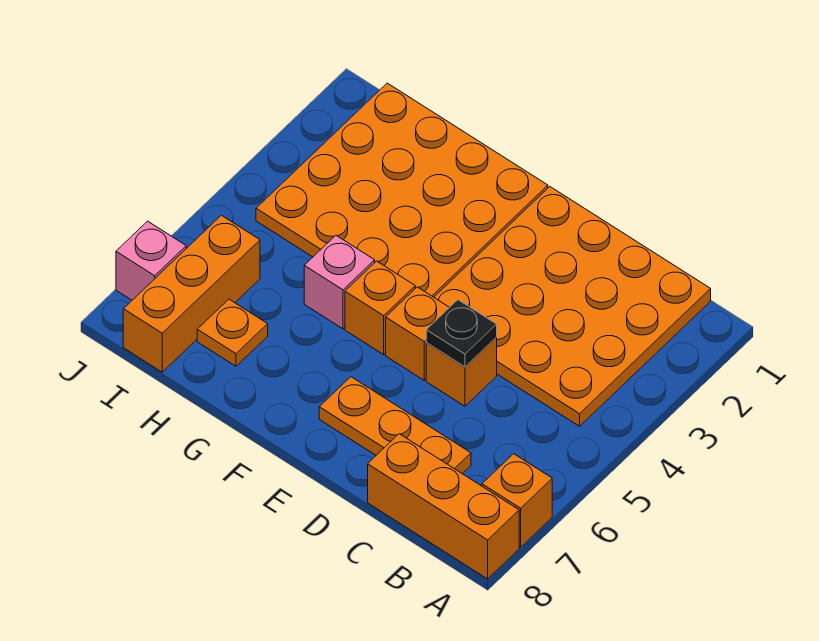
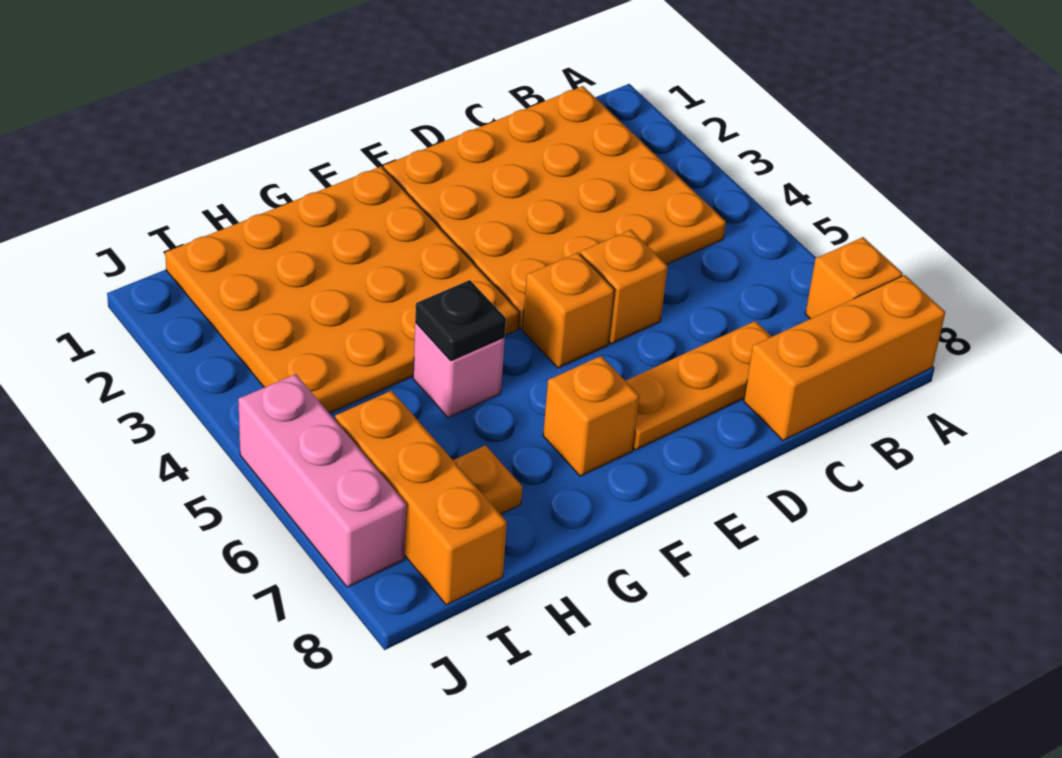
black 1x1 plate [426,300,497,367] -> black 1x1 plate moved to [415,280,506,361]
orange 1x1 brick [345,261,415,355] -> orange 1x1 brick moved to [543,356,639,476]
pink 1x1 brick [116,221,186,300] -> pink 1x3 brick [238,374,406,587]

